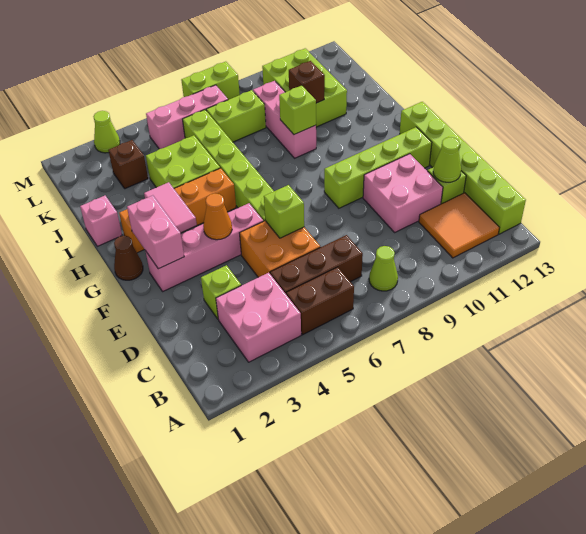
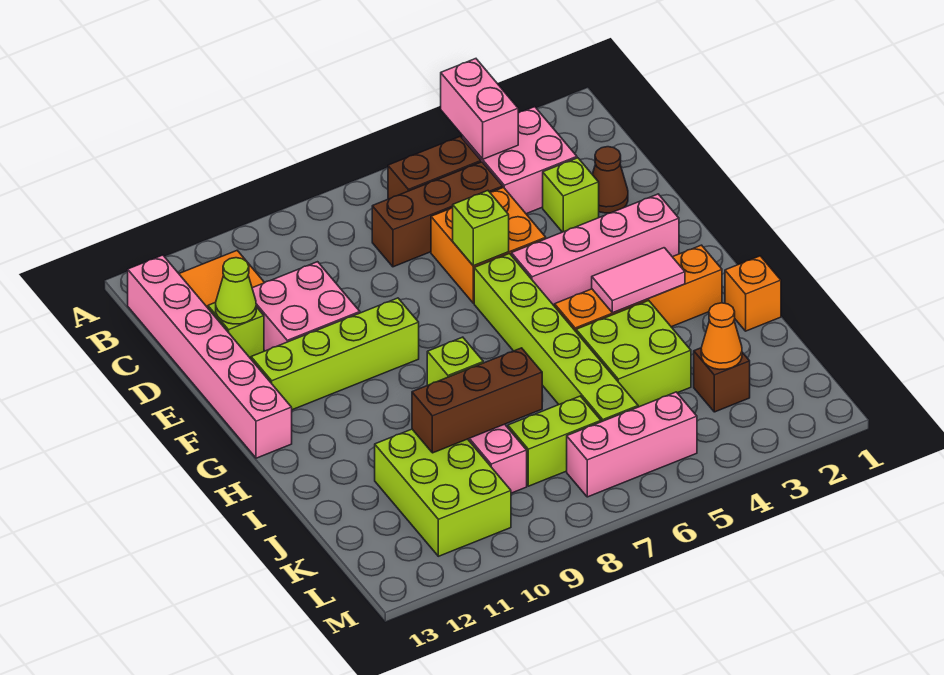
lime 1x1 cone [369,246,398,291] -> none
lime 1x6 brick [400,102,526,234] -> pink 1x6 brick [128,255,292,458]
pink 1x2 brick [127,195,184,269] -> pink 1x2 brick moved to [441,59,518,159]
orange 1x1 cone [203,193,232,240] -> orange 1x1 cone moved to [701,303,742,369]
brown 1x1 cone [114,236,143,280] -> brown 1x1 cone moved to [592,147,628,213]
pink 1x2 tile [144,182,197,233] -> pink 1x2 tile turned to [592,248,685,313]
pink 1x1 brick [80,196,122,246] -> orange 1x1 brick [725,256,781,331]
brown 1x1 brick [289,61,325,103] -> brown 1x3 brick [412,348,542,453]
lime 1x1 cone [93,111,120,153] -> none
lime 1x2 brick [181,62,240,100] -> none

